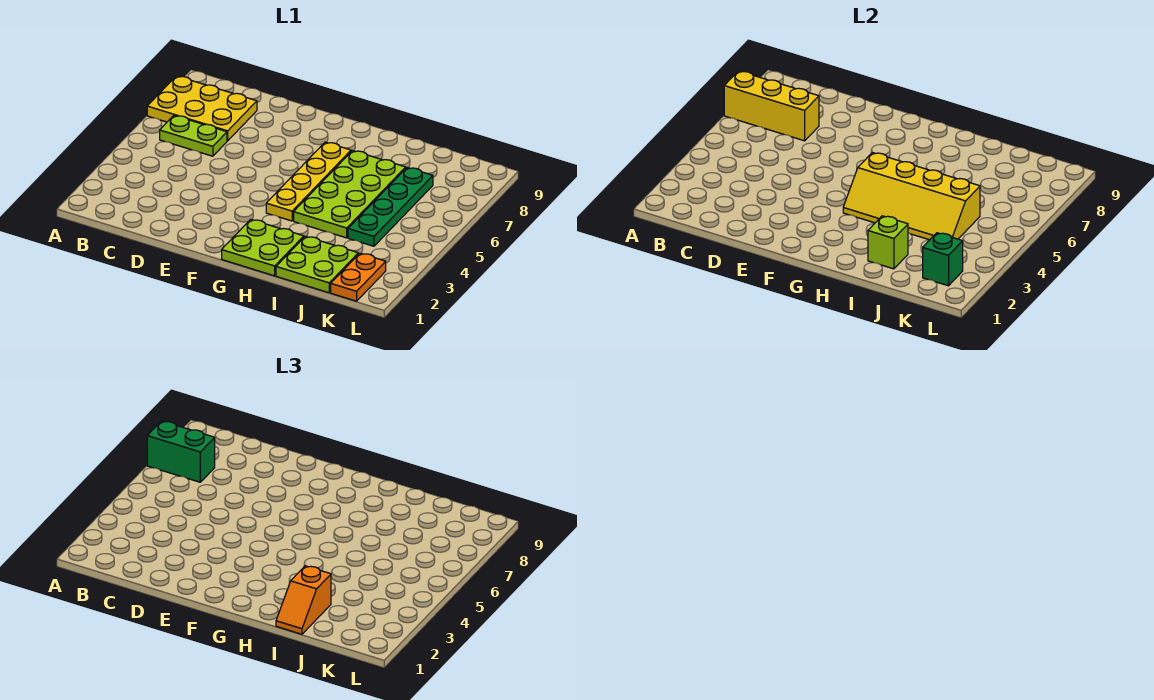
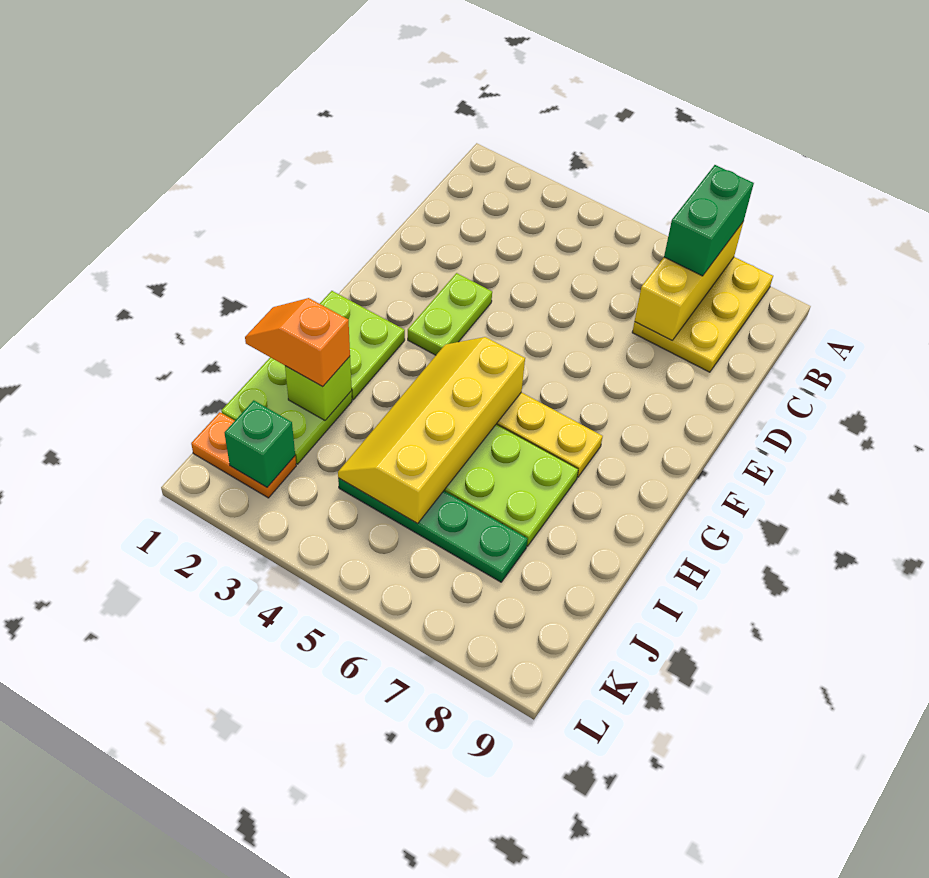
lime 1x2 plate [160,115,227,156] -> lime 1x2 plate moved to [408,273,492,355]

